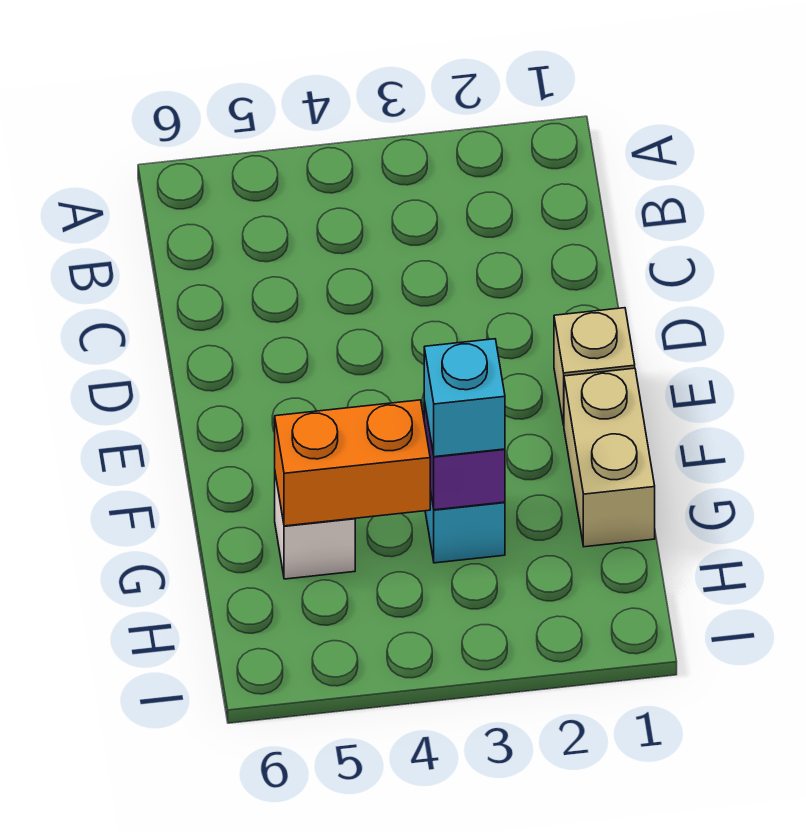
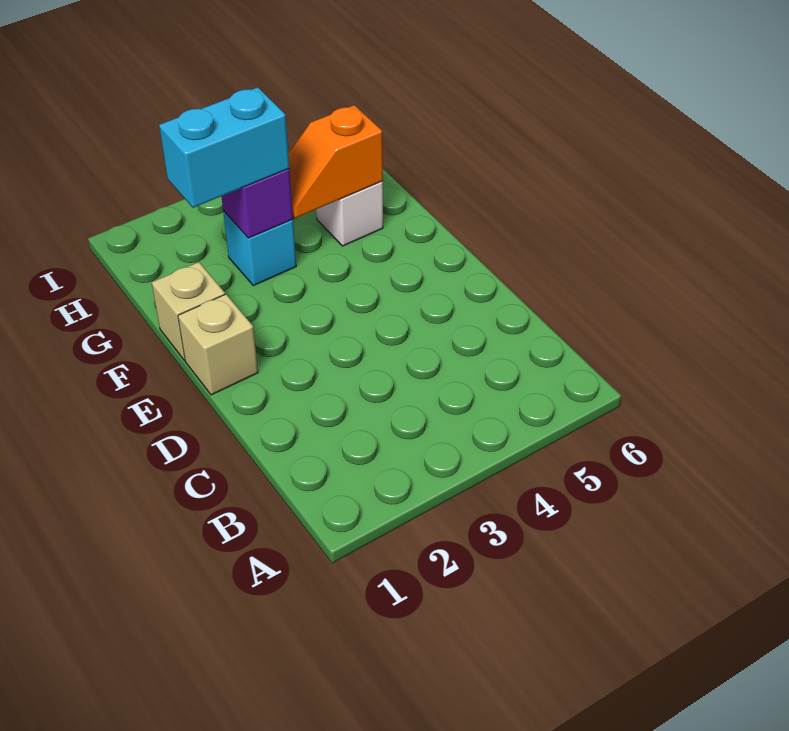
tan 1x2 brick [564,368,655,547] -> tan 1x1 brick [152,262,225,360]
cyan 1x1 brick [424,339,505,457] -> cyan 1x2 brick [159,87,289,208]
orange 1x2 brick [275,400,430,526] -> orange 1x2 slope [288,105,383,218]

